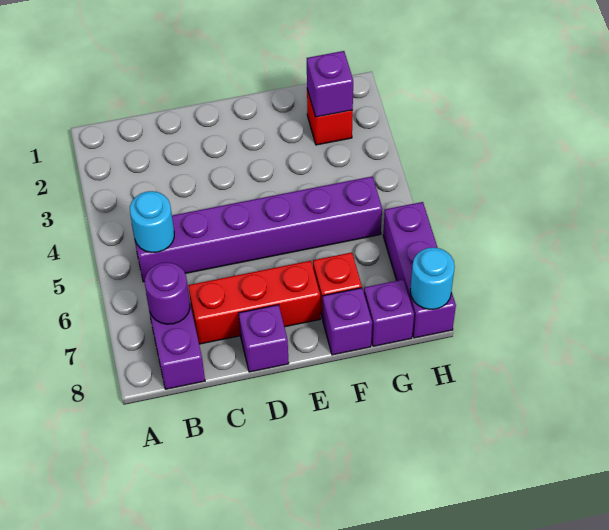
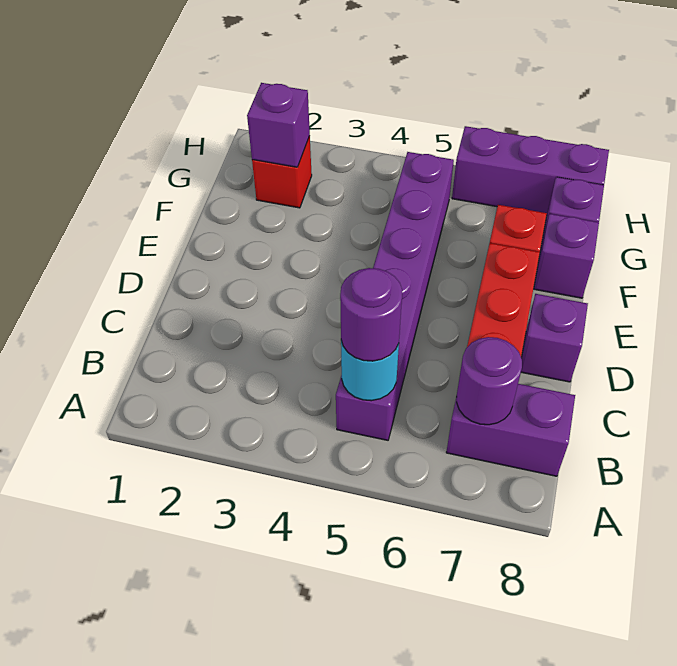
none -> purple 1x1 round brick [340,268,402,361]
cyan 1x1 round brick [410,248,455,309] -> none

